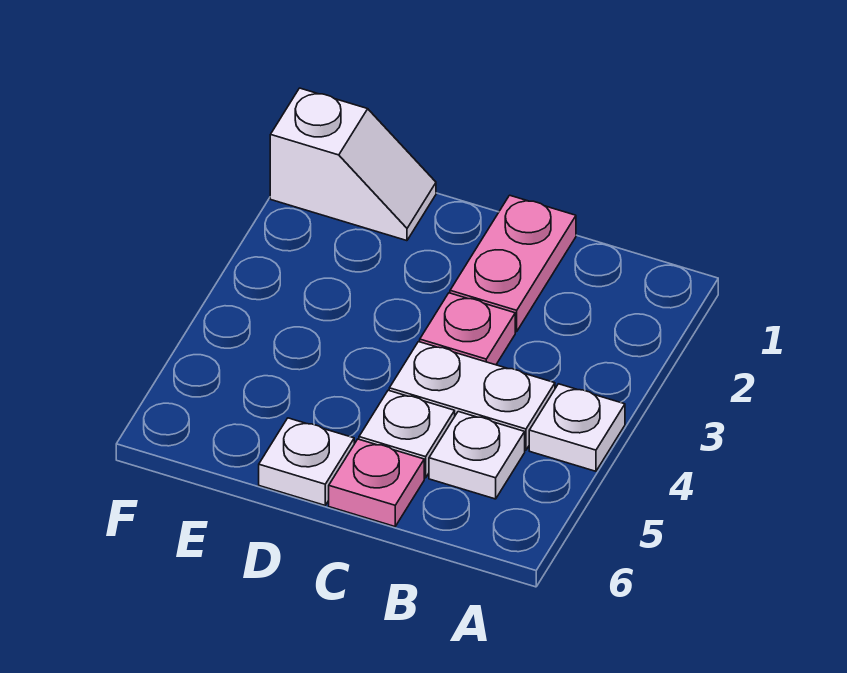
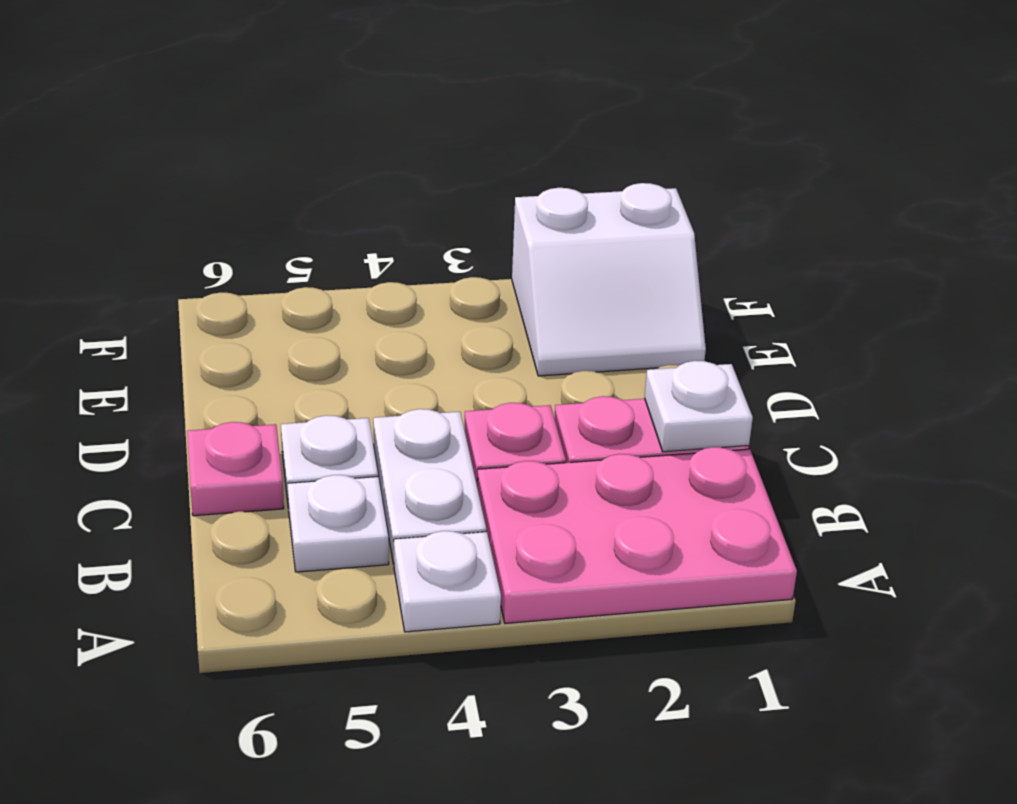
none -> pink 2x3 plate [477,447,797,624]
white 1x1 plate [259,418,354,505] -> white 1x1 plate moved to [644,361,753,452]
white 1x2 slope [270,88,436,241] -> white 2x2 slope [512,183,706,376]

